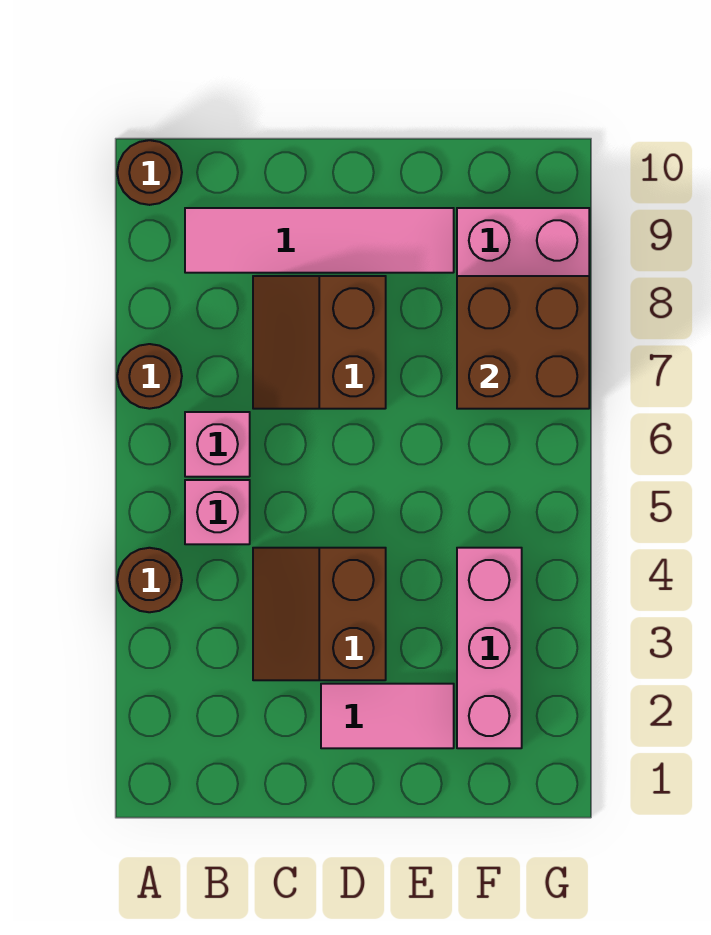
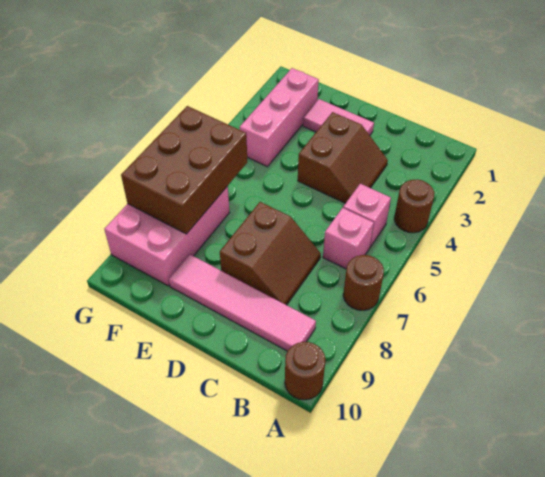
brown 2x2 brick [457,276,589,409] -> brown 2x3 brick [121,106,247,234]

